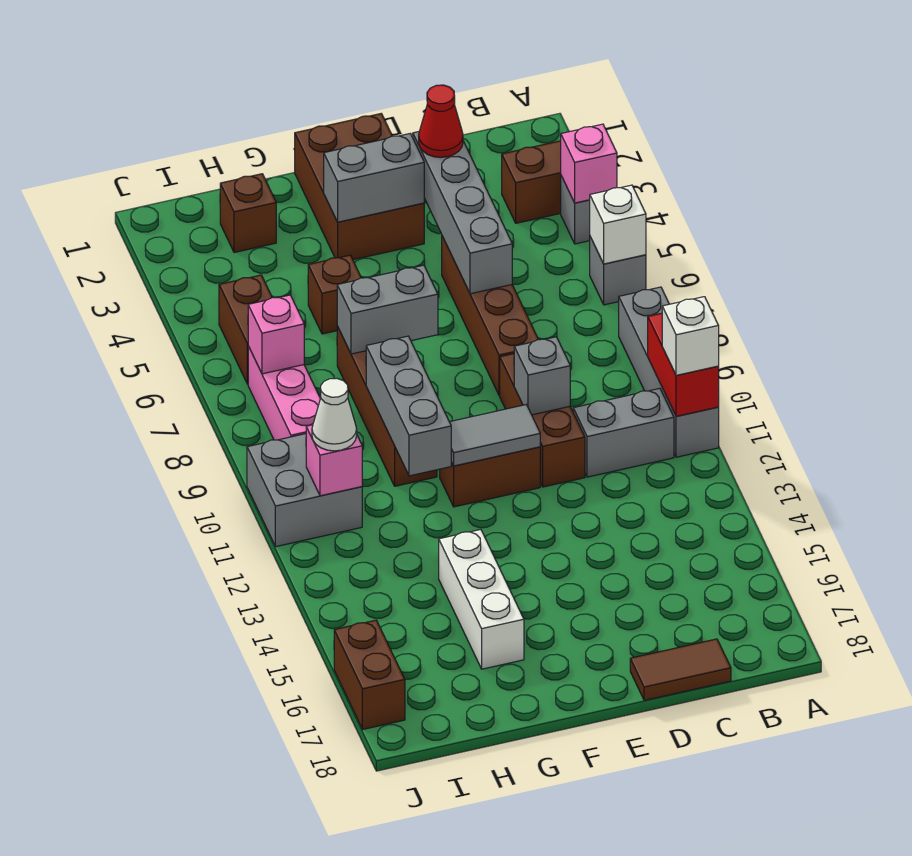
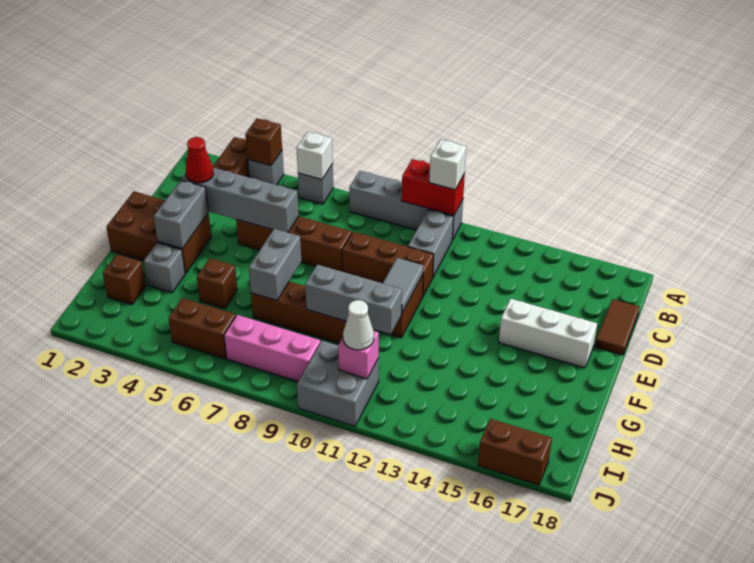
pink 1x1 brick [561,124,617,203] -> brown 1x1 brick [245,118,282,166]
grey 1x1 brick [514,337,570,415] -> grey 1x1 brick moved to [144,243,185,293]
white 1x3 brick [439,530,524,669] -> white 1x3 brick moved to [499,299,597,368]
pink 1x1 brick [248,295,304,374] -> none

